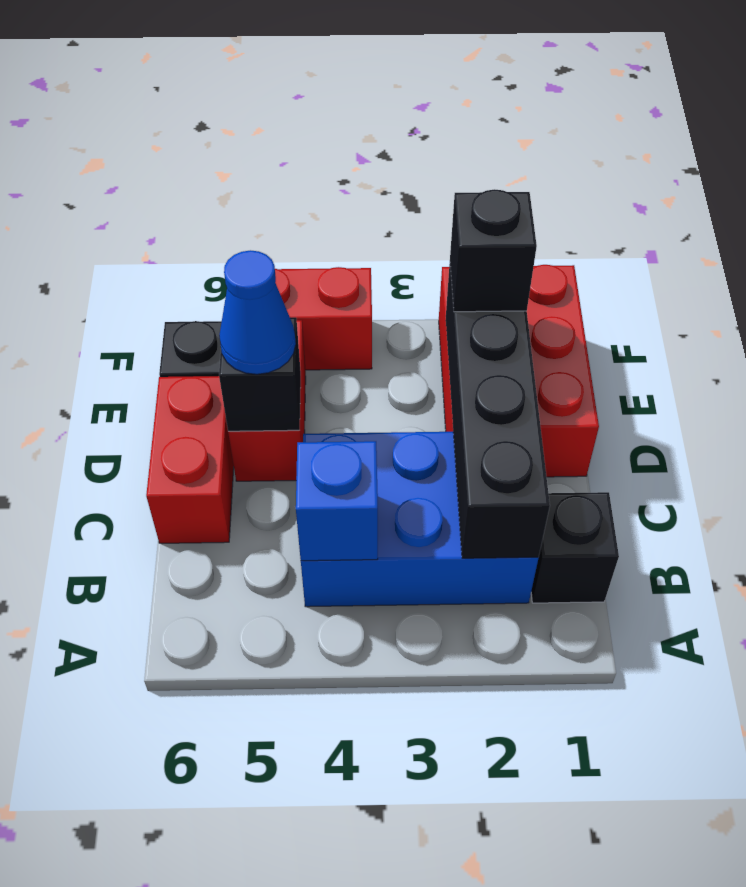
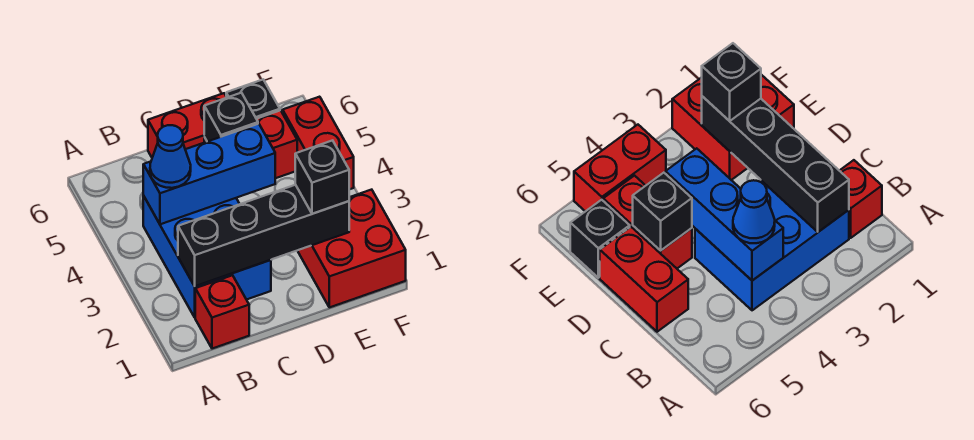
black 1x1 brick [531,492,619,603] -> red 1x1 brick [195,275,249,349]
blue 1x1 brick [296,441,378,561] -> blue 1x3 brick [143,124,275,224]
red 2x3 brick [439,265,599,477] -> red 2x2 brick [298,190,406,307]
blue 1x1 cone [219,250,296,374] -> blue 1x1 cone moved to [150,125,191,188]

